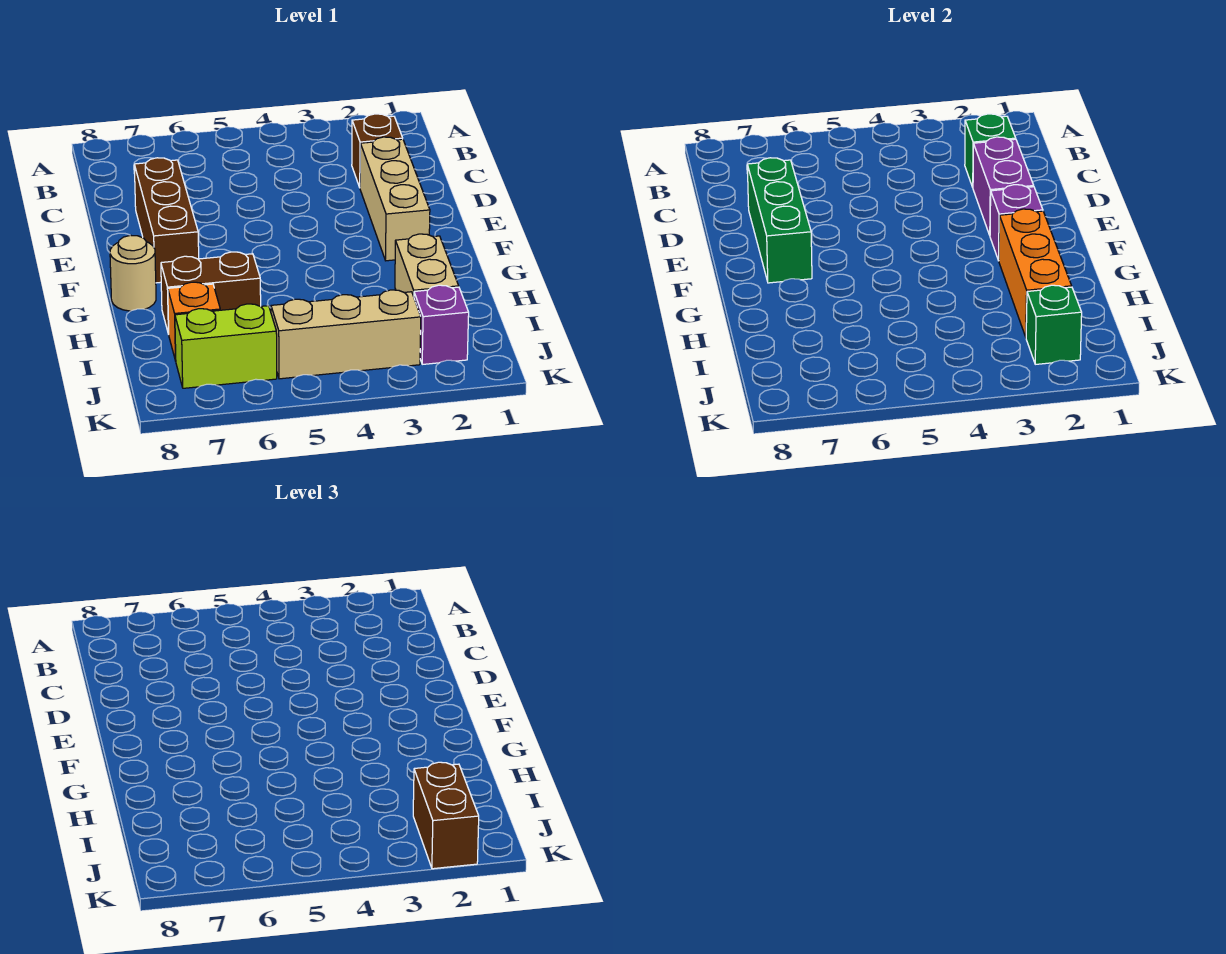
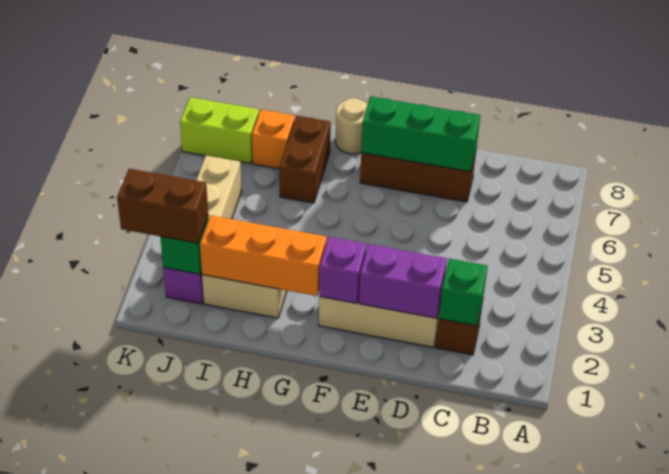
lime 1x2 brick [175,304,277,388] -> lime 1x2 brick turned to [180,97,259,164]

